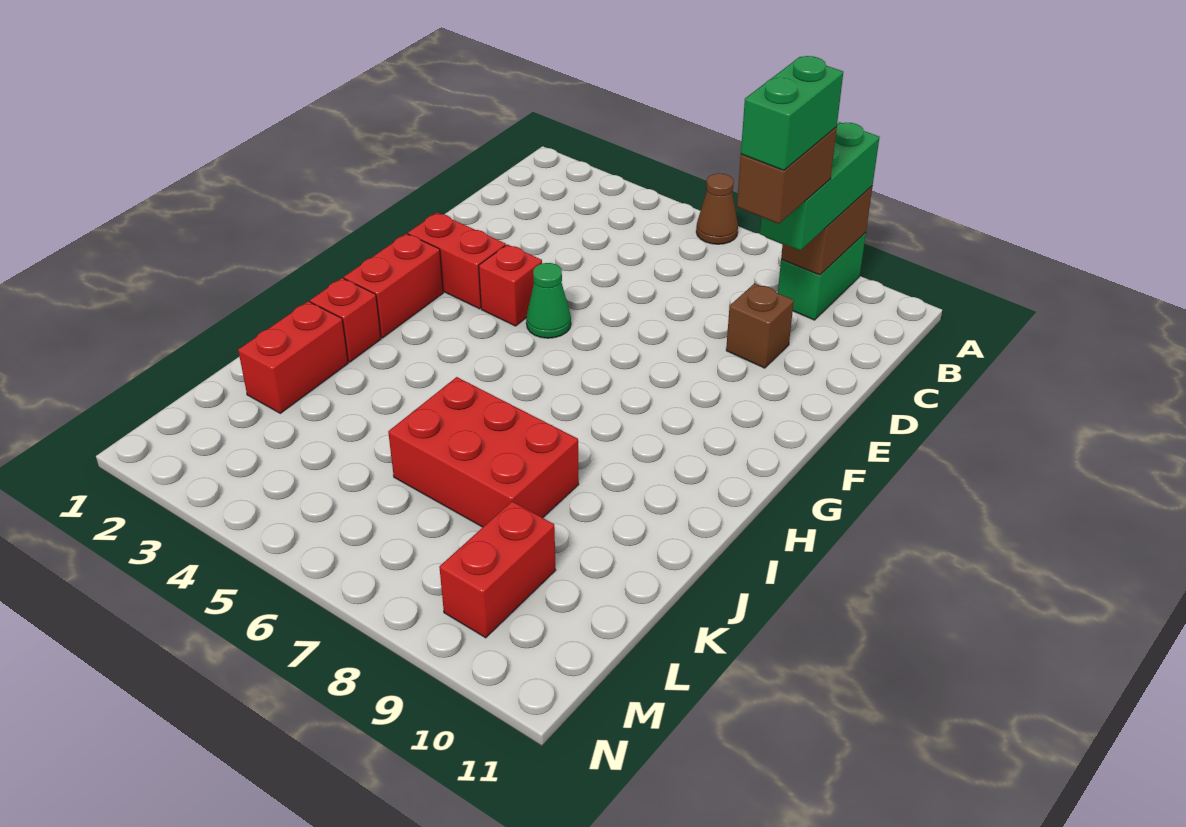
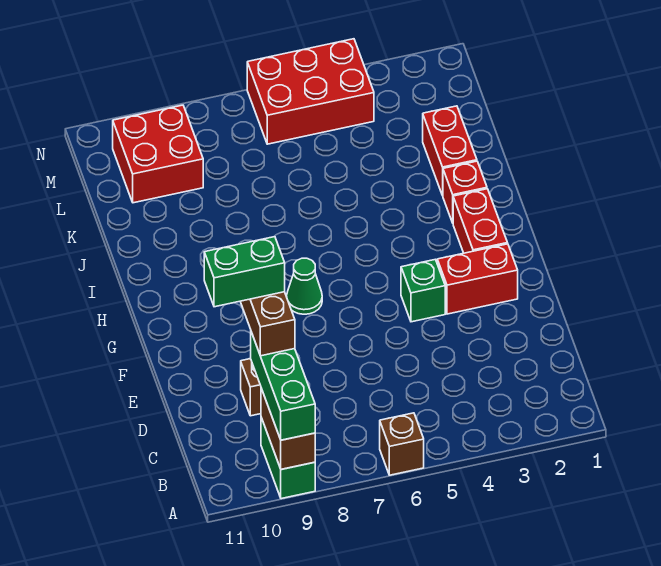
brown 1x1 cone [696,173,738,244] -> brown 1x1 brick [380,413,424,475]
green 1x2 brick [741,56,843,170] -> green 1x2 brick turned to [204,237,285,307]
red 1x1 brick [479,244,542,326] -> green 1x1 brick [401,260,445,322]
green 1x1 cone [526,263,571,338] -> green 1x1 cone moved to [287,258,322,314]
red 2x3 brick [388,377,579,527] -> red 2x3 brick moved to [247,39,374,144]
red 1x2 brick [439,501,556,638] -> red 2x2 brick [113,105,203,203]

